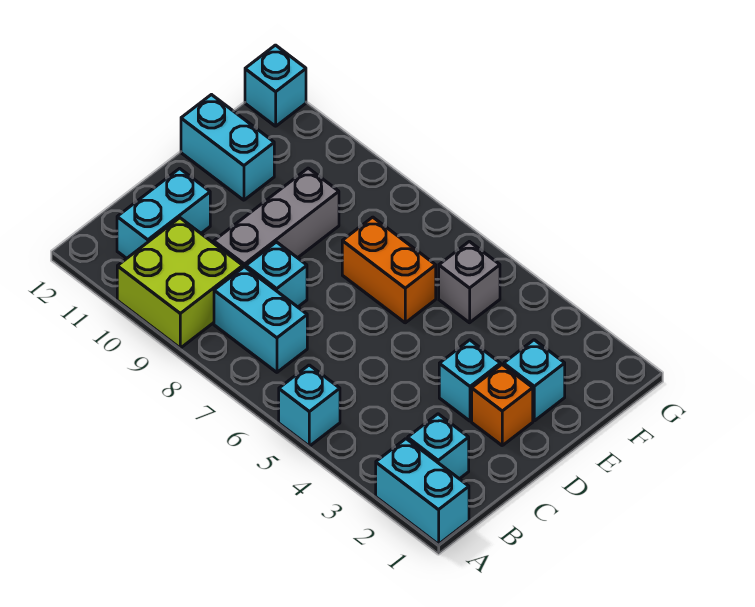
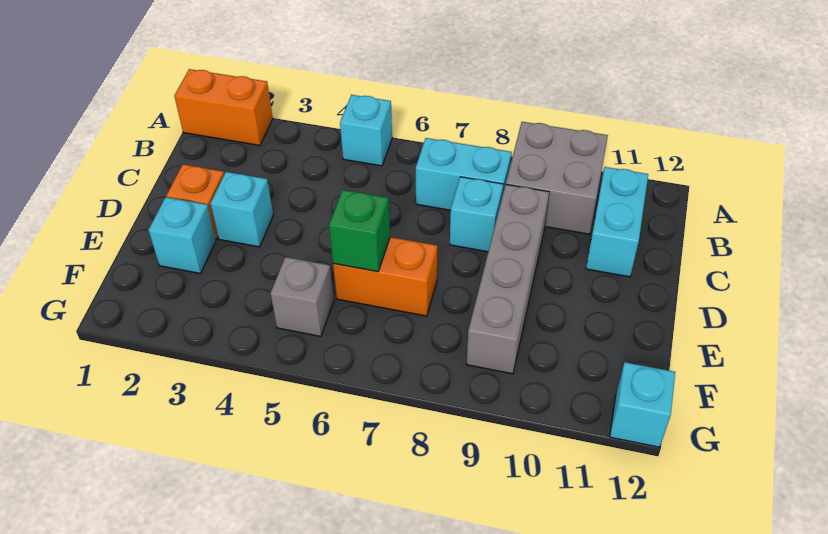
cyan 1x2 brick [376,439,469,544] -> orange 1x2 brick [174,69,273,145]
lime 2x2 brick [117,218,243,348] -> grey 2x2 brick [506,122,608,234]
cyan 1x1 brick [408,414,469,479] -> none
grey 1x3 brick [214,168,339,267] -> grey 1x4 brick [466,185,549,374]
none -> green 1x1 brick [329,190,390,272]
cyan 1x2 brick [181,95,274,200] -> none

